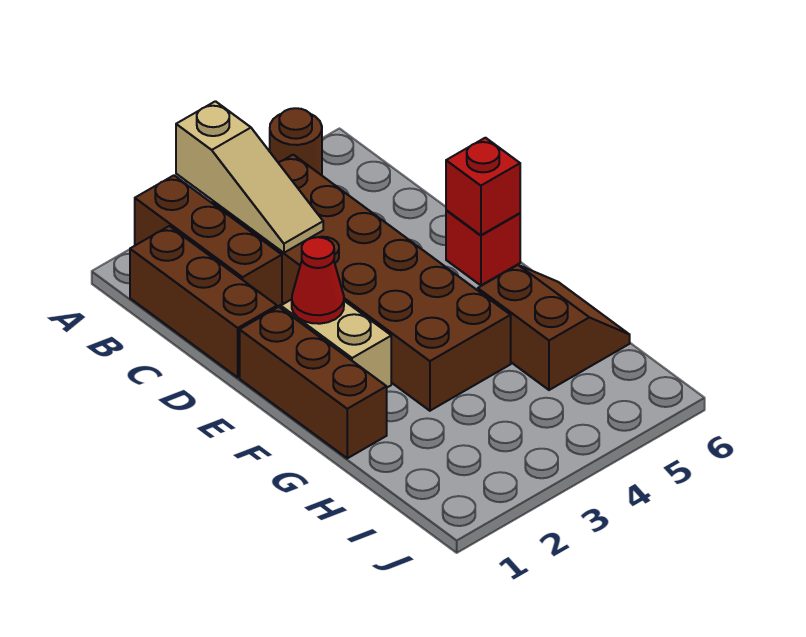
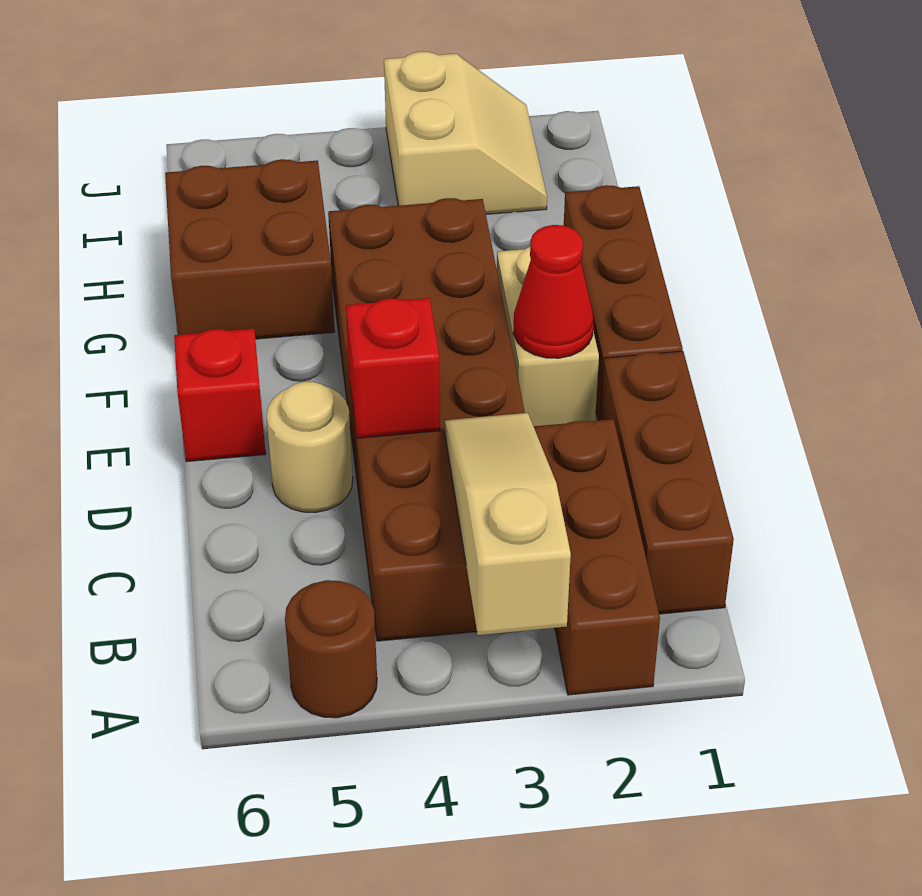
none -> tan 1x1 round brick [267,382,353,512]
red 1x1 brick [446,138,520,235] -> red 1x1 brick moved to [346,298,440,438]
brown 2x2 slope [478,265,630,390] -> brown 2x2 brick [165,159,335,339]
none -> tan 2x2 slope [384,52,547,214]

